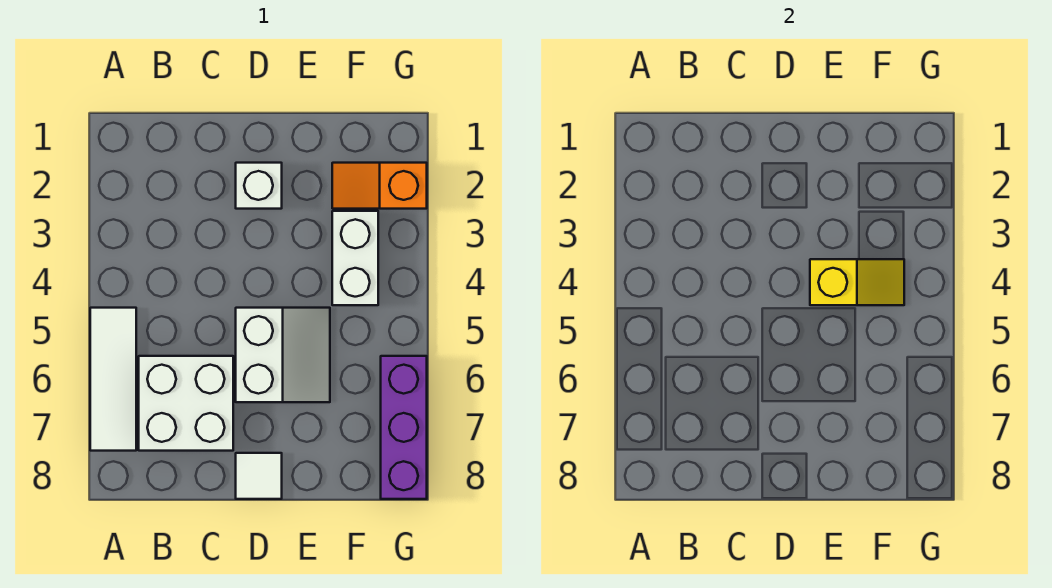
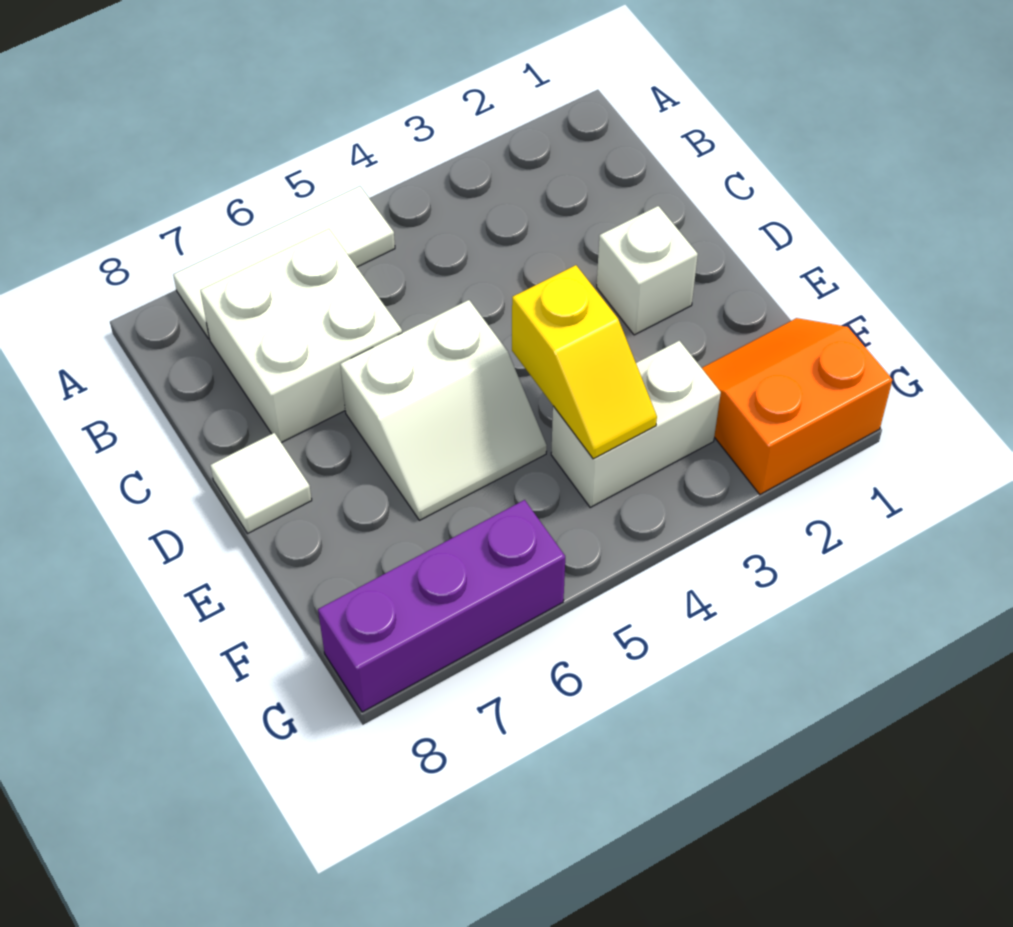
orange 1x2 slope [332,163,427,209] -> orange 2x2 slope [702,318,892,494]

